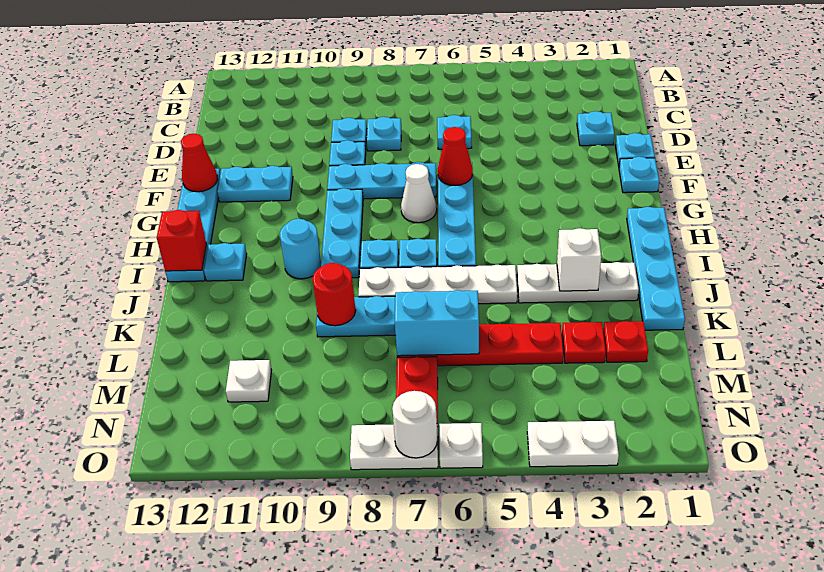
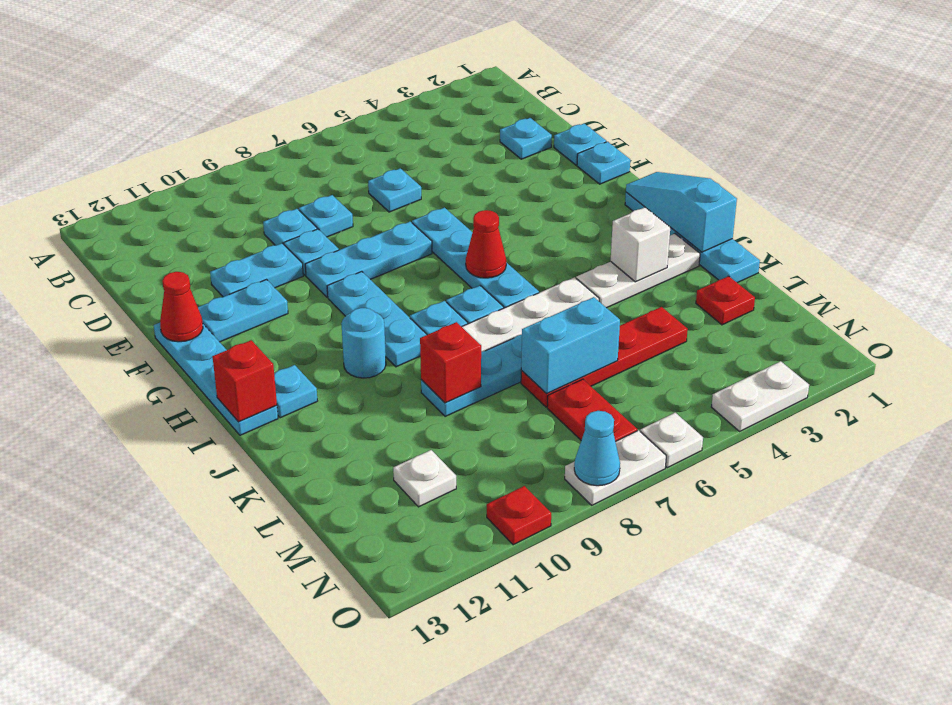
none -> cyan 1x2 plate [210,243,303,297]
red 1x1 cone [438,127,473,186] -> red 1x1 cone moved to [466,210,506,278]
white 1x1 cone [401,164,437,223] -> none
none -> cyan 1x3 slope [626,172,737,252]
red 1x1 round brick [313,263,356,326] -> red 1x1 brick [420,322,481,403]
red 1x1 plate [562,322,606,363] -> red 1x1 plate moved to [487,486,551,545]
white 1x1 round brick [392,391,437,458] -> none
none -> cyan 1x1 cone [574,411,620,486]

